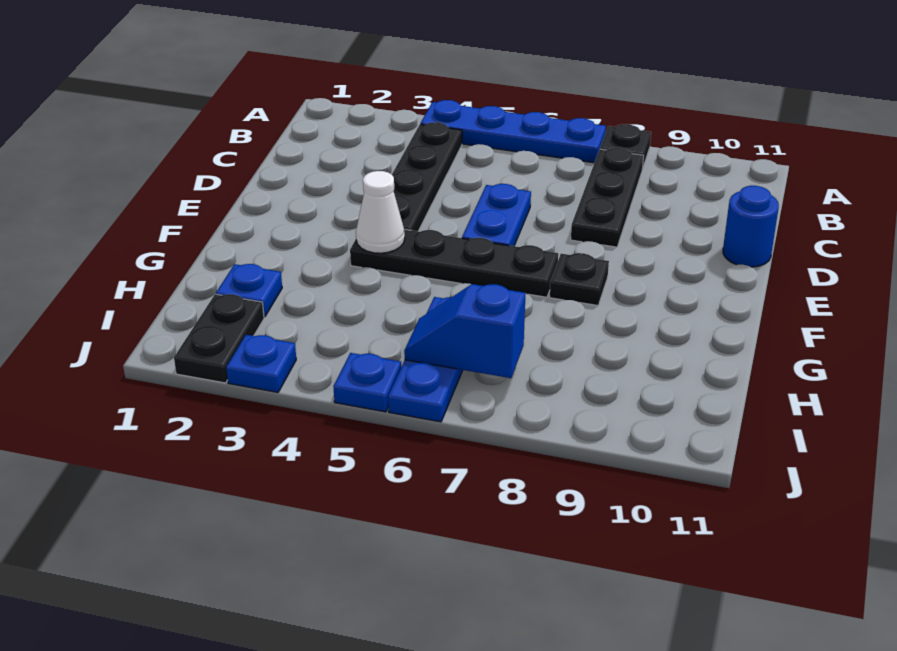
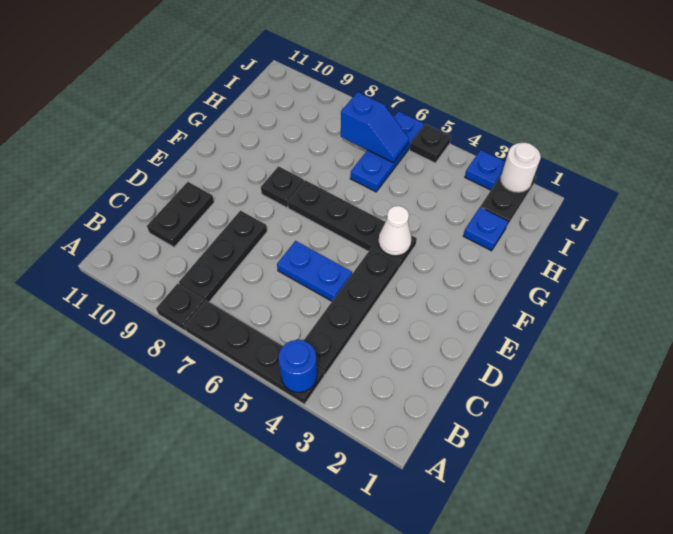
blue 1x4 plate [421,100,606,163] -> black 1x4 plate [185,300,324,404]
none -> black 1x2 plate [147,182,214,247]
blue 1x2 plate [462,184,531,246] -> blue 1x2 plate turned to [277,241,352,301]
blue 1x1 round brick [723,186,779,267] -> blue 1x1 round brick moved to [278,340,317,392]
none -> white 1x1 round brick [501,143,541,192]
blue 1x1 plate [333,353,401,412] -> black 1x1 plate [410,124,451,163]

